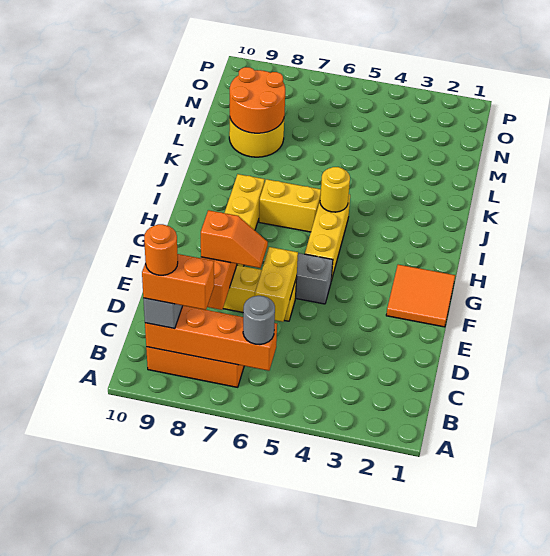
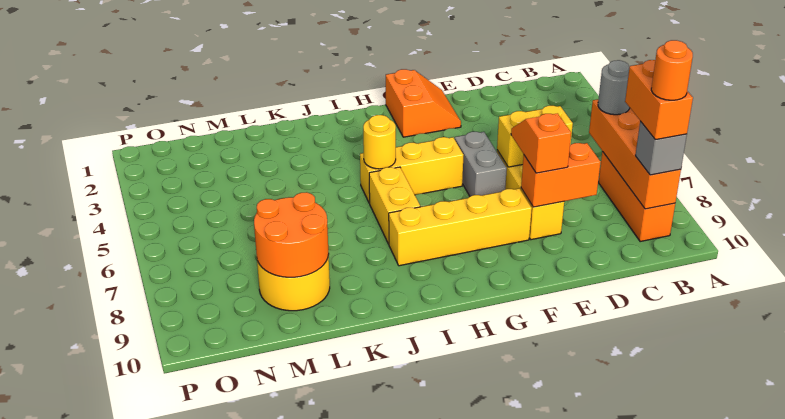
orange 2x2 tile [386,265,455,327] -> orange 2x2 slope [386,69,461,137]

